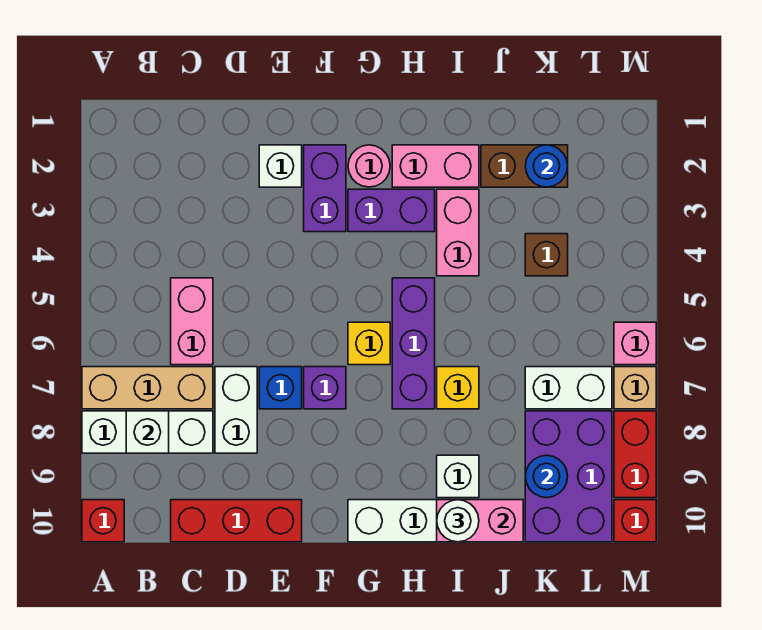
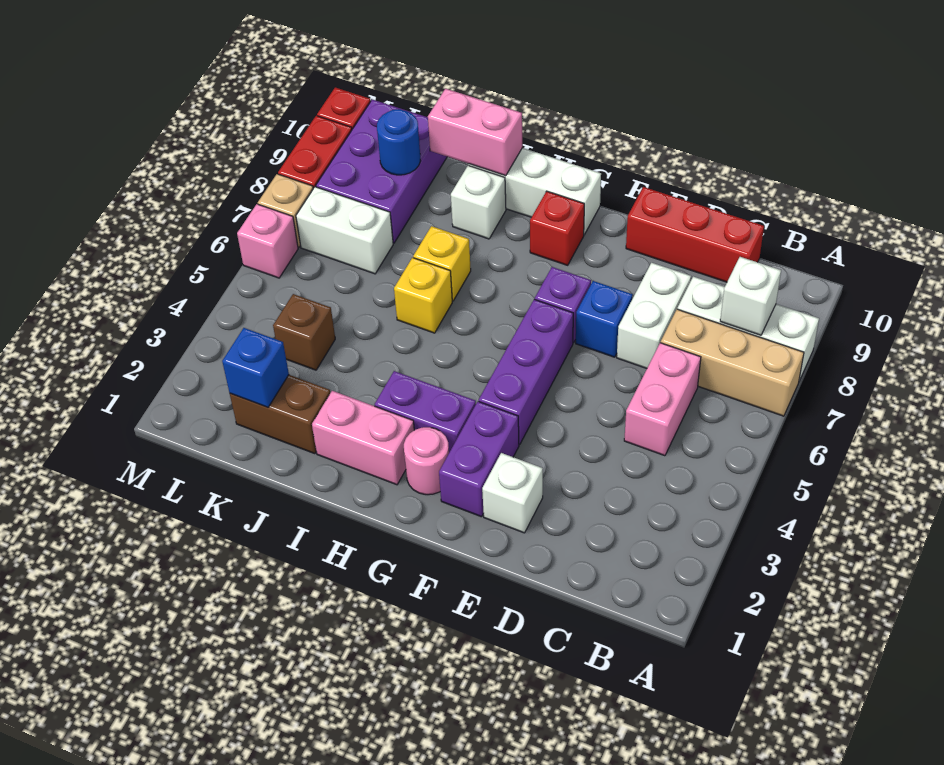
red 1x1 brick [82,500,124,542] -> red 1x1 brick moved to [530,191,584,265]
yellow 1x1 brick [348,322,390,365] -> yellow 1x1 brick moved to [394,258,452,333]
purple 1x3 brick [392,278,435,409] -> purple 1x3 brick moved to [479,299,573,445]
pink 1x2 brick [437,189,479,276] -> none
white 1x1 round brick [437,500,479,542] -> none
blue 1x1 round brick [526,145,568,187] -> blue 1x1 brick [222,328,289,407]

